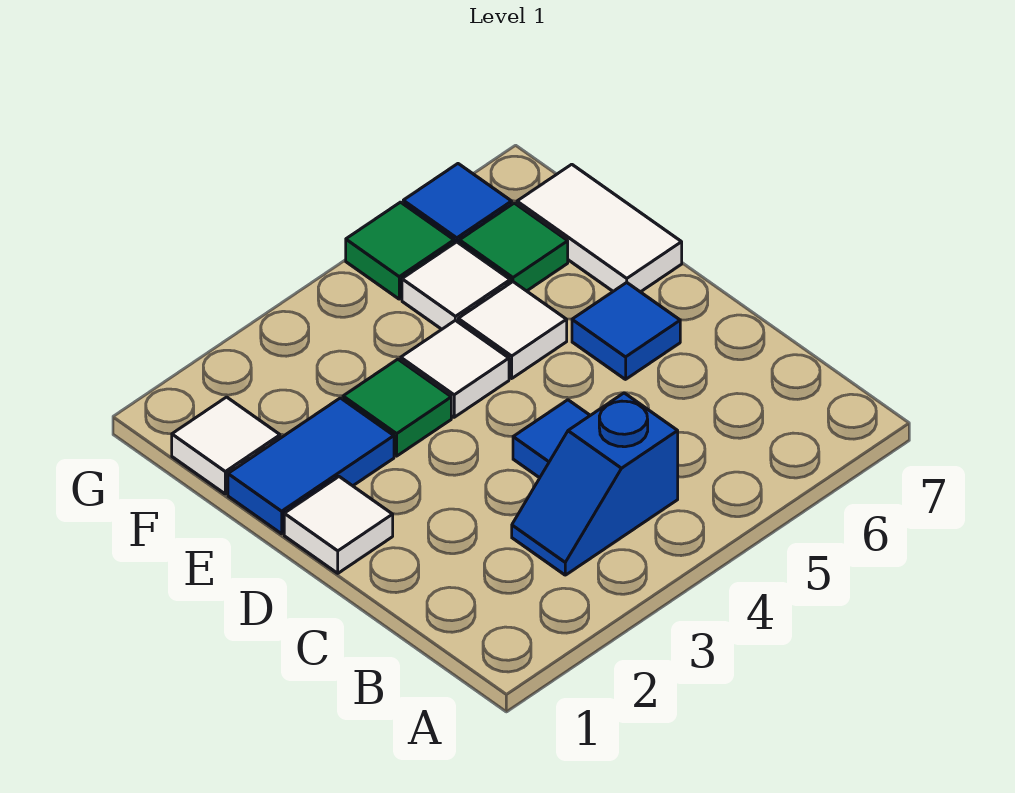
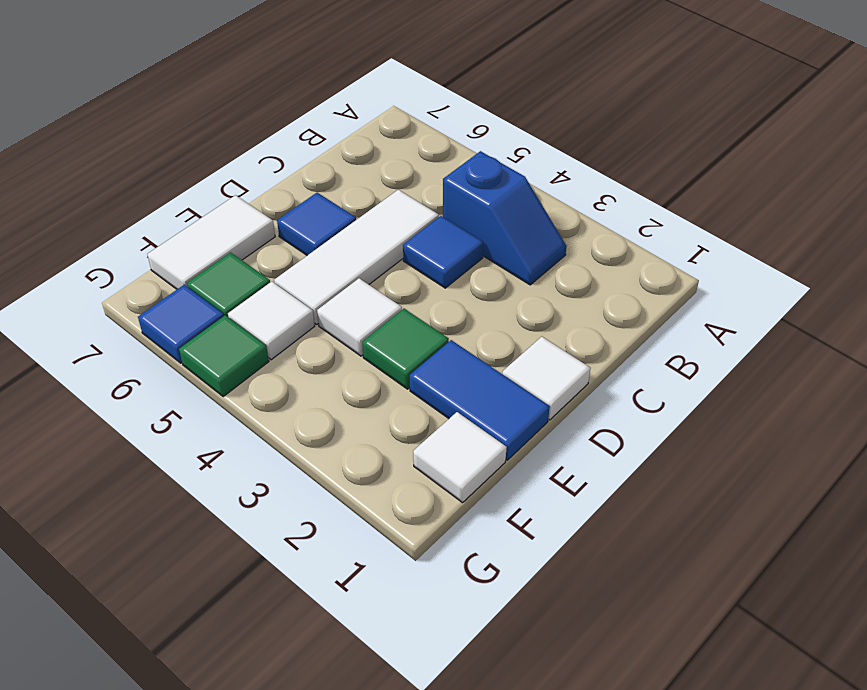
white 1x1 tile [458,282,567,378] -> white 1x3 tile [274,190,439,324]

